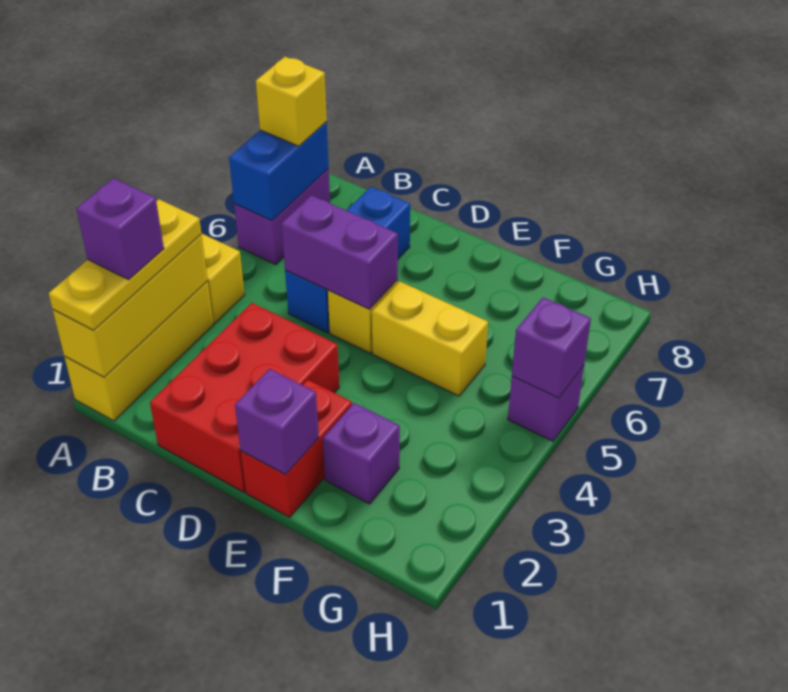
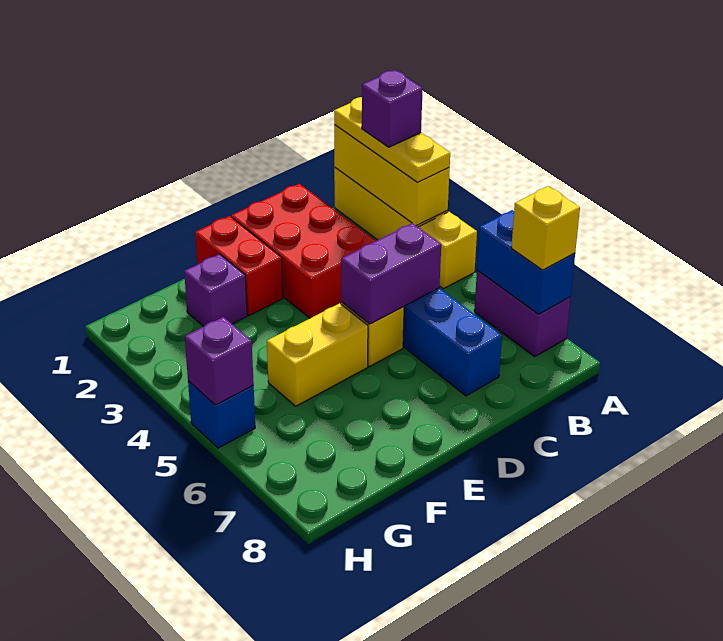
purple 1x1 brick [235,369,319,475] -> none
purple 1x1 brick [508,366,584,441] -> blue 1x1 brick [188,381,255,448]

